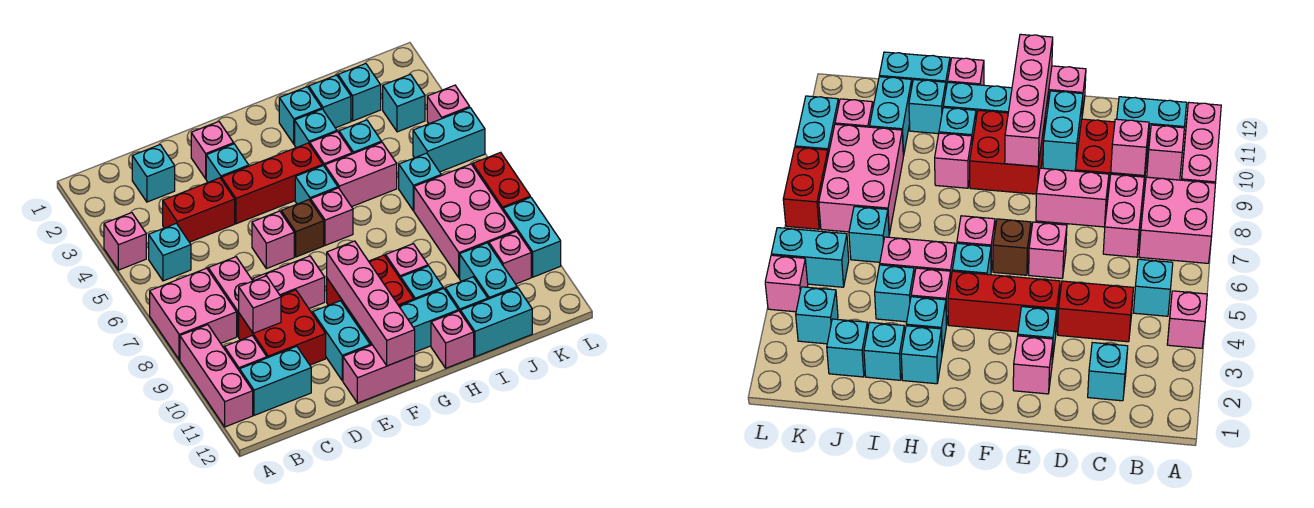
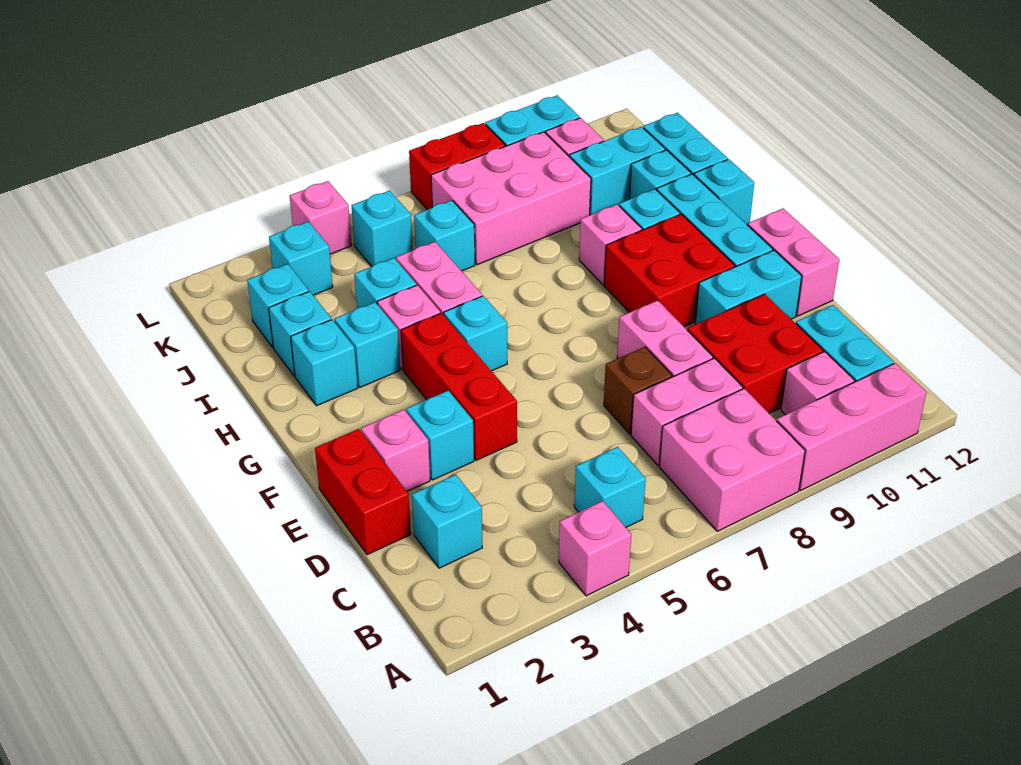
red 1x2 brick [163,178,235,242] -> red 1x2 brick moved to [315,429,411,555]
pink 1x1 brick [239,276,281,333] -> none
pink 1x1 brick [252,211,294,269] -> none
brown 1x1 brick [281,200,324,257] -> brown 1x1 brick moved to [604,347,672,434]
pink 1x4 brick [327,241,415,366] -> none
pink 1x1 brick [311,188,353,245] -> none
pink 1x1 brick [431,311,474,368] -> cyan 1x1 brick [694,159,754,224]
cyan 1x2 brick [413,108,485,172] -> cyan 1x1 brick [351,191,413,267]

